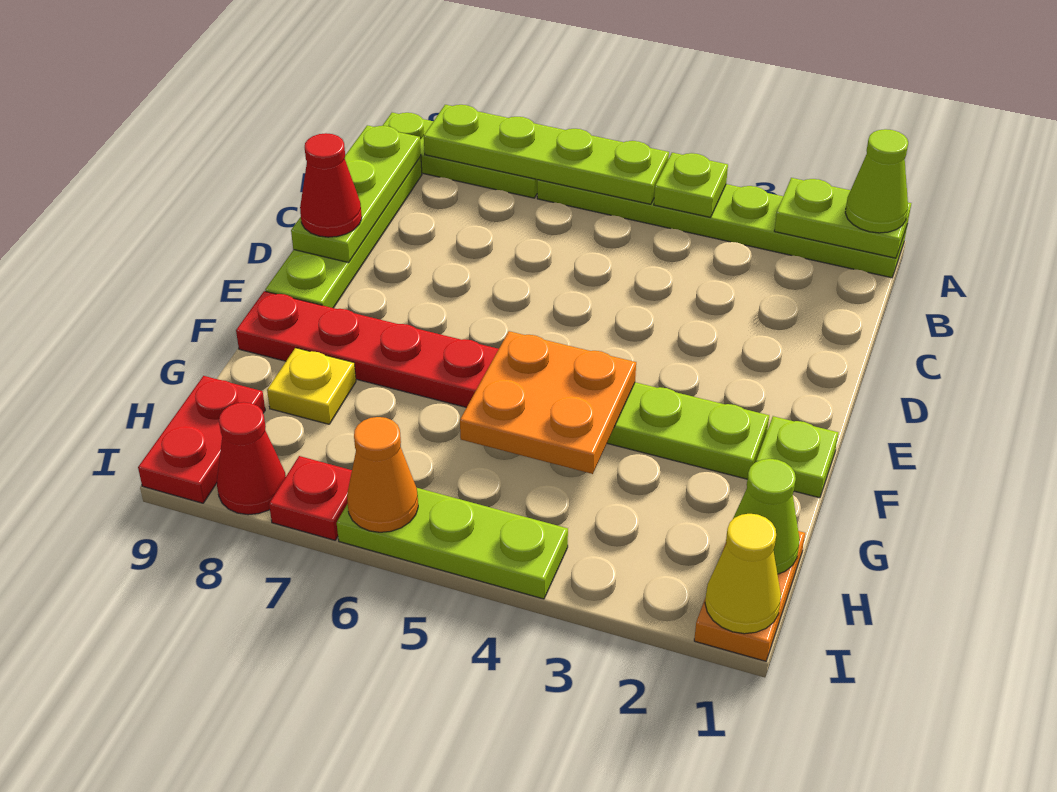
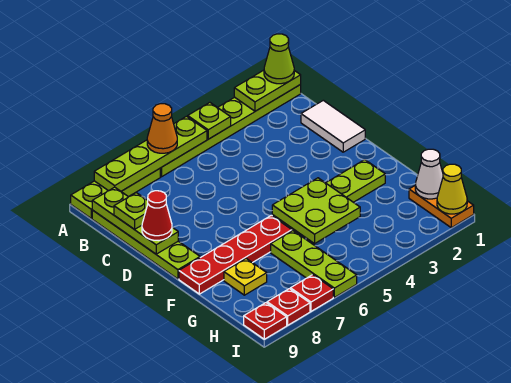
none -> white 1x2 tile [301,100,365,152]
lime 1x1 plate [756,416,838,498] -> lime 1x1 plate moved to [114,193,148,229]
orange 2x2 plate [460,331,636,474] -> lime 2x2 plate [272,178,360,244]
lime 1x1 cone [733,459,800,574] -> white 1x1 cone [415,149,443,199]
red 1x2 plate [138,376,265,503] -> red 1x1 plate [244,303,287,339]
lime 1x3 plate [337,488,568,599] -> lime 1x3 plate turned to [271,231,357,297]
orange 1x1 cone [347,417,418,532] -> orange 1x1 cone moved to [147,104,177,153]
red 1x1 cone [217,402,286,515] -> red 1x1 plate [267,289,310,325]

